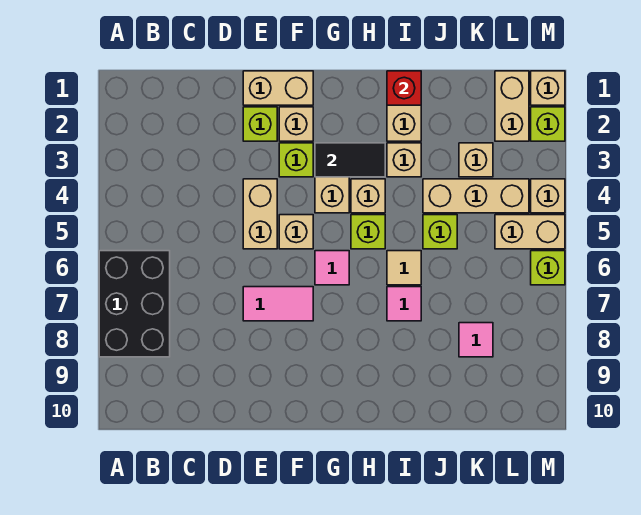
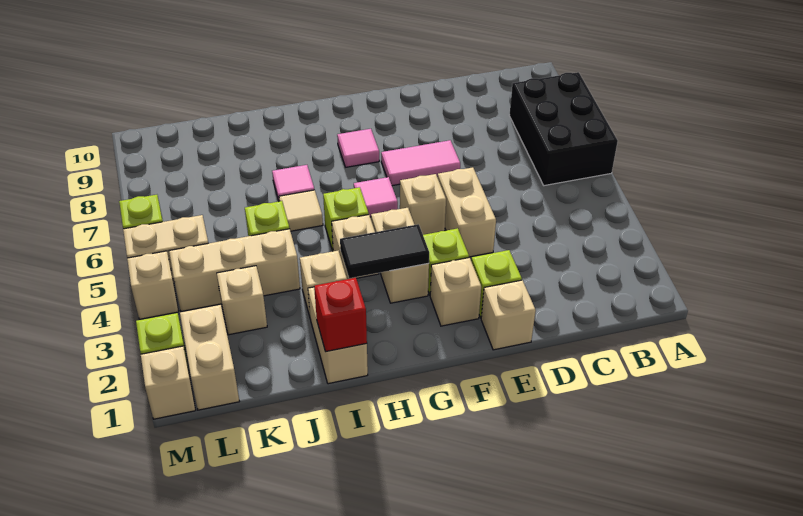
tan 1x2 brick [243,71,313,105] -> tan 1x1 brick [481,280,536,350]
pink 1x1 tile [459,323,493,357] -> pink 1x1 tile moved to [337,129,379,167]

